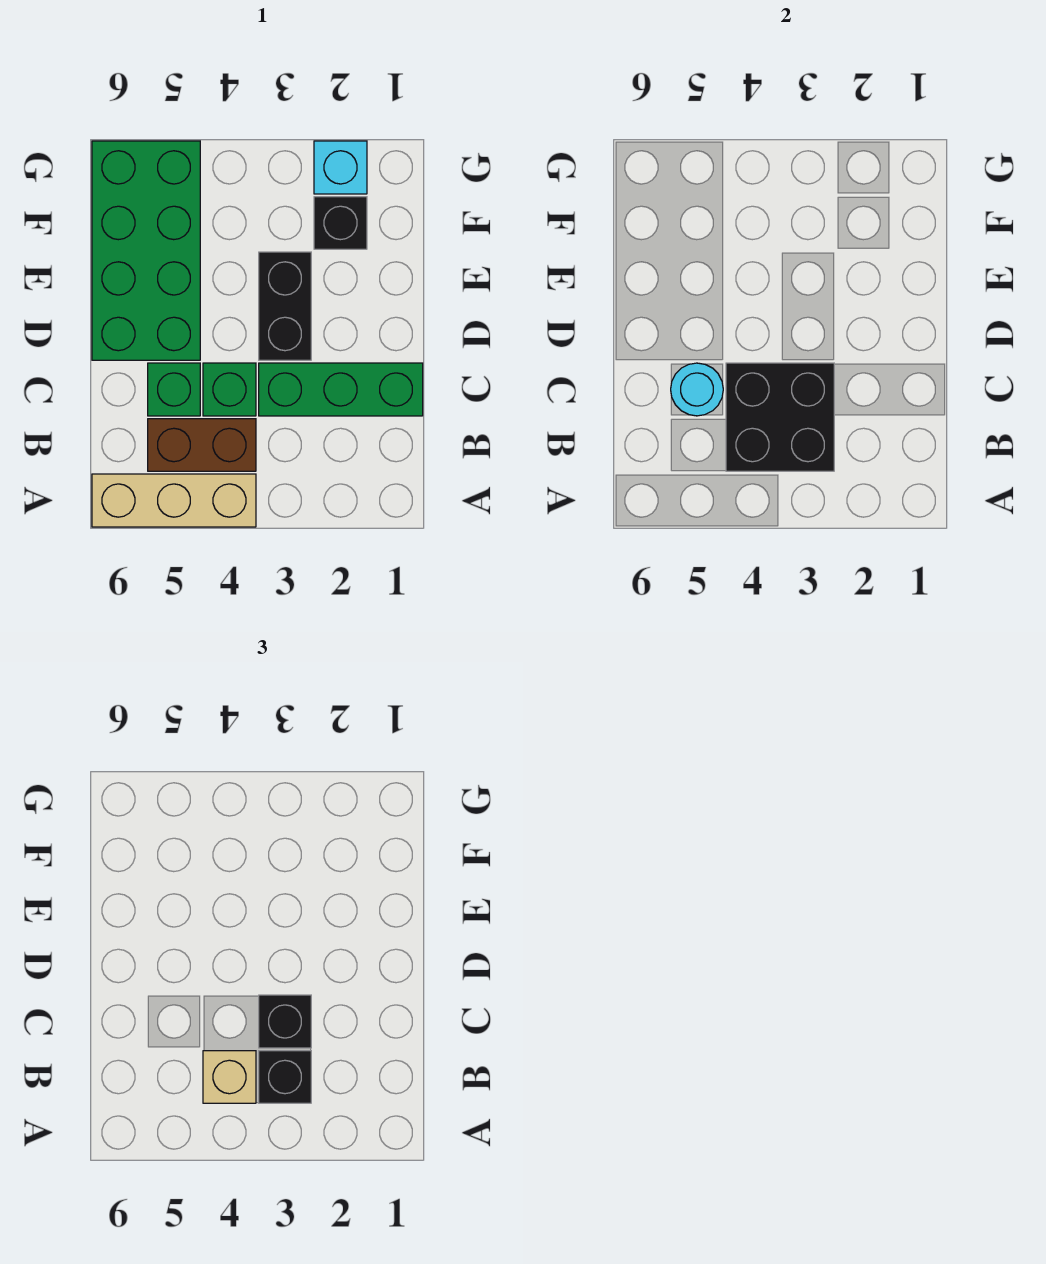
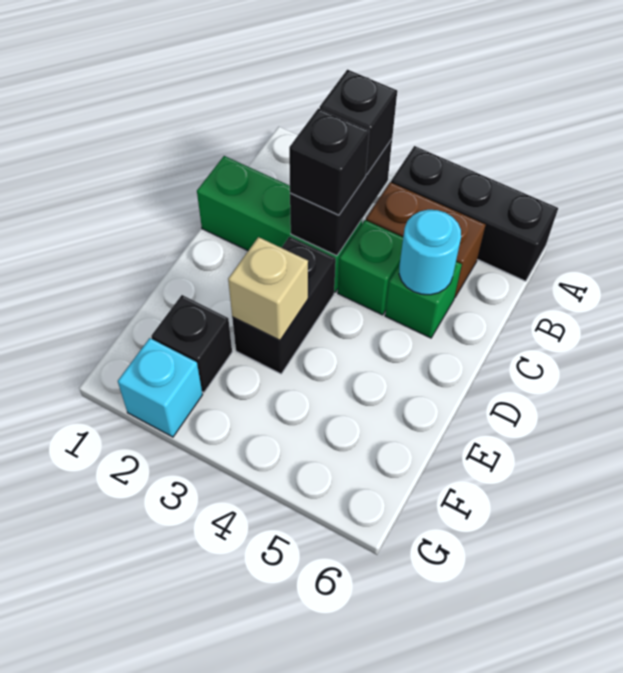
tan 1x3 brick [92,474,256,527] -> black 1x3 brick [391,146,558,281]
black 2x2 brick [726,363,834,471] -> black 1x2 brick [290,139,392,256]
tan 1x1 brick [203,1051,256,1103] -> tan 1x1 brick moved to [228,237,308,340]
green 2x4 brick [92,141,200,360] -> none

